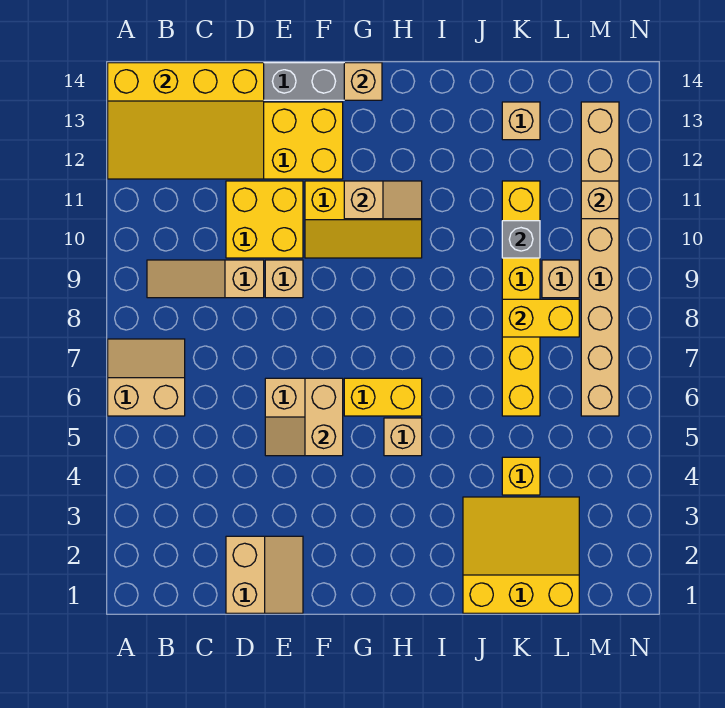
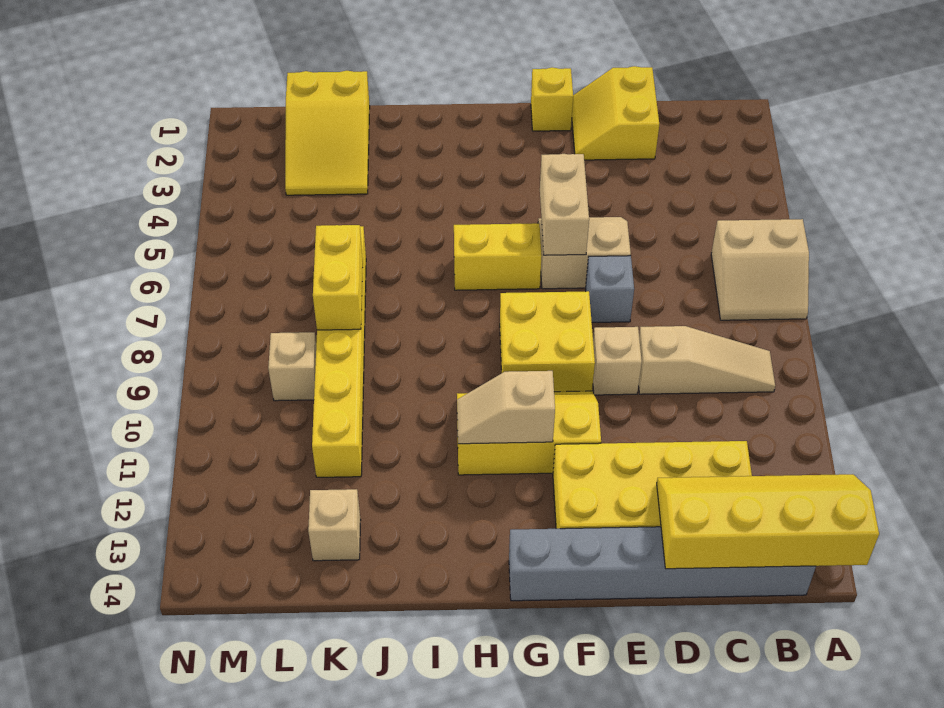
yellow 3x4 slope [108,63,264,179] -> yellow 2x4 slope [657,474,879,569]
tan 2x2 slope [226,536,303,613] -> yellow 2x2 slope [572,66,659,160]
yellow 2x2 brick [226,181,303,258] -> yellow 2x2 brick moved to [500,291,595,392]
tan 1x1 brick [344,63,382,100] -> none
tan 1x1 brick [384,418,422,456] -> none
yellow 3x3 slope [463,497,579,613] -> yellow 2x3 slope [285,71,370,195]
yellow 1x1 brick [502,457,540,495] -> yellow 1x1 brick moved to [531,67,573,131]
yellow 1x2 brick [502,299,579,337] -> yellow 1x2 brick turned to [313,225,363,330]
grey 1x1 brick [502,221,540,258] -> grey 1x1 brick moved to [586,256,634,322]
tan 1x8 brick [581,102,619,416] -> none
tan 1x1 brick [581,181,619,219] -> none

